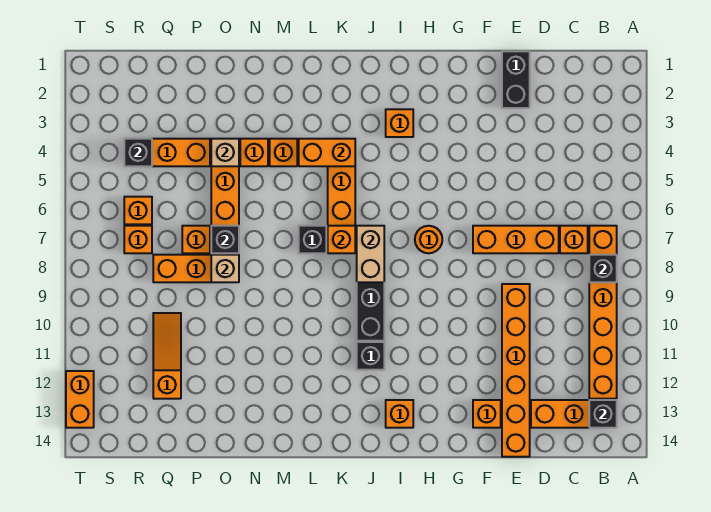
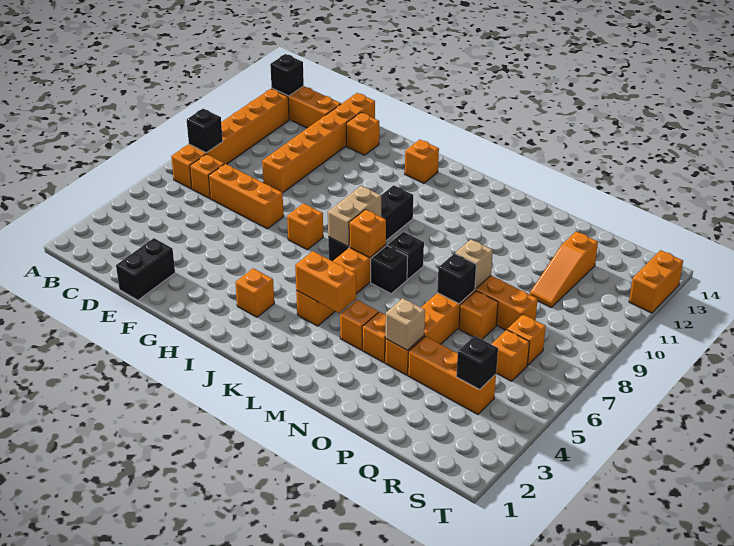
orange 1x1 round brick [415,226,442,253] -> orange 1x1 brick [287,203,323,250]
black 1x1 brick [357,342,384,370] -> black 1x1 brick moved to [388,232,424,279]

